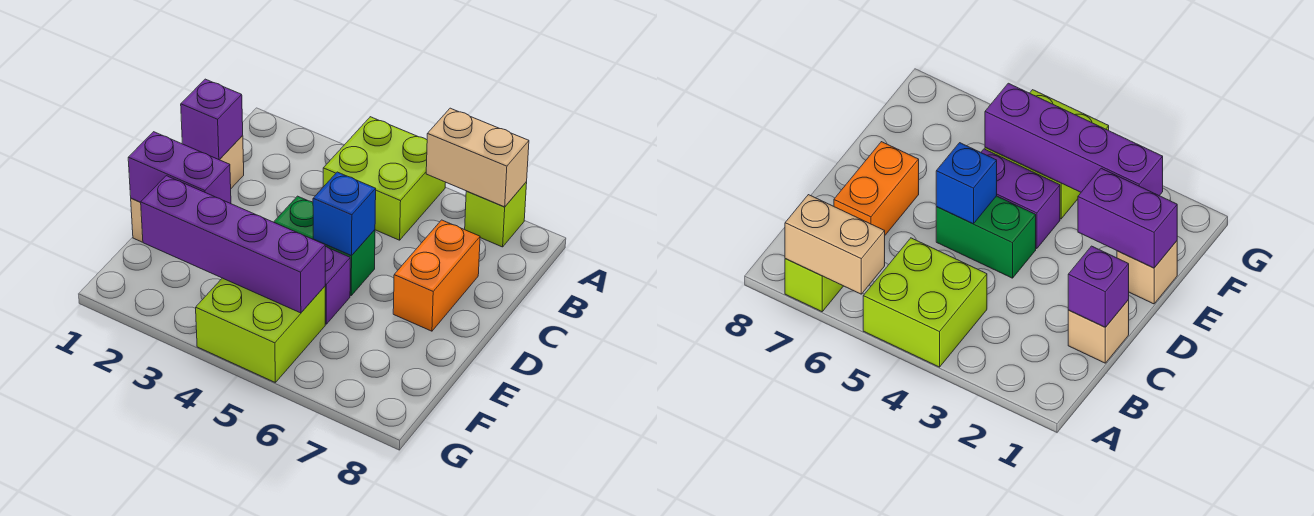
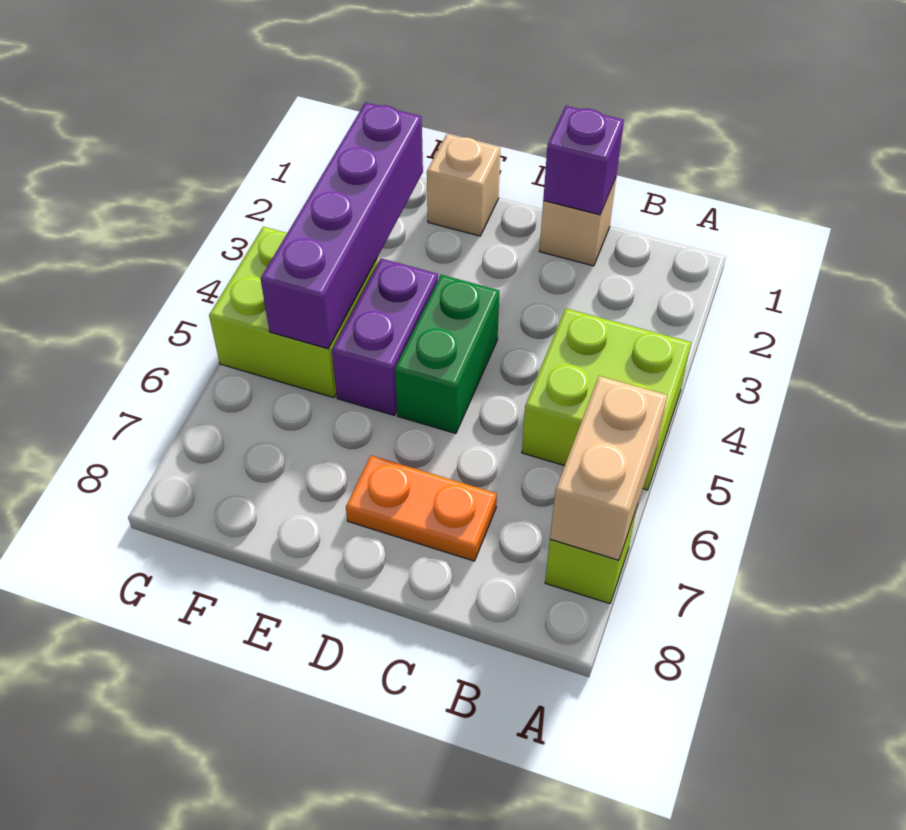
orange 1x2 brick [393,220,480,331] -> orange 1x2 plate [346,455,497,561]
blue 1x1 brick [313,172,376,256] -> none
purple 1x2 brick [128,132,231,204] -> none

